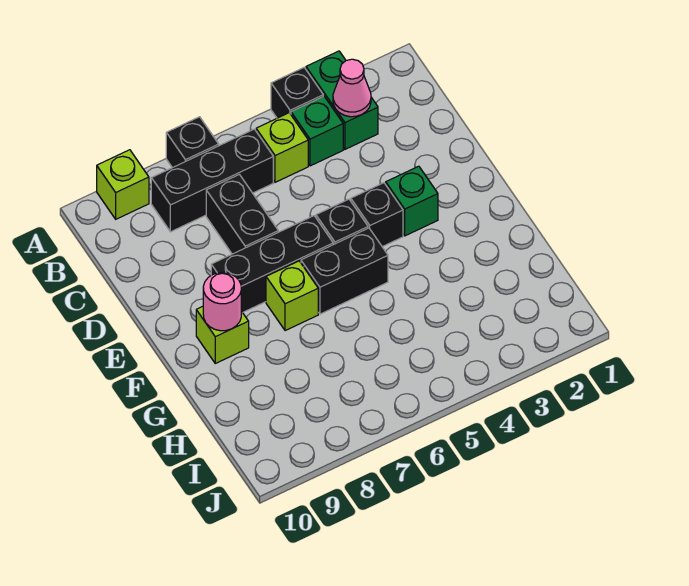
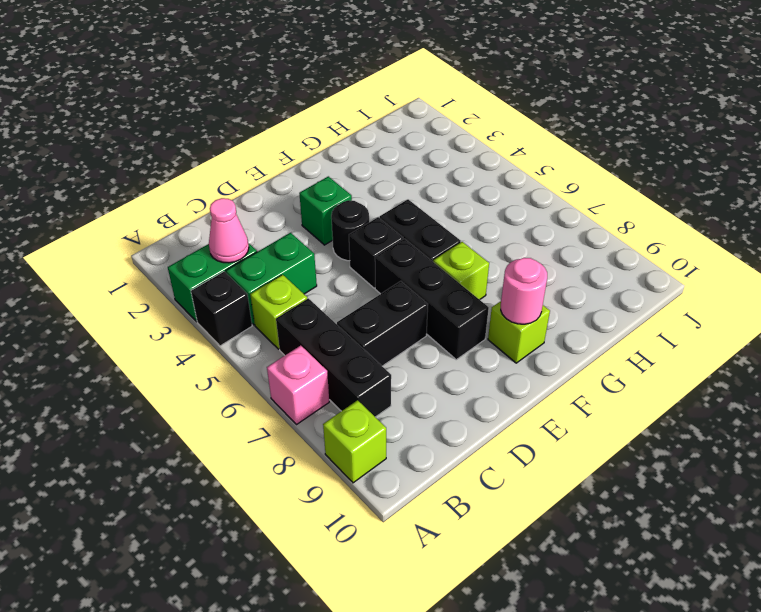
black 1x1 brick [166,117,219,168] -> pink 1x1 brick [267,345,329,425]
green 1x1 brick [291,96,343,166] -> green 1x2 brick [226,233,317,325]
black 1x1 brick [351,183,403,247] -> black 1x1 round brick [331,200,369,261]

